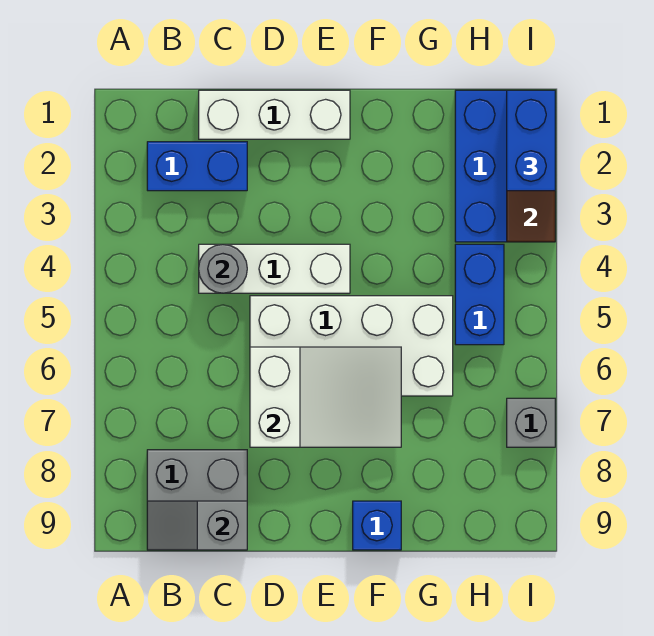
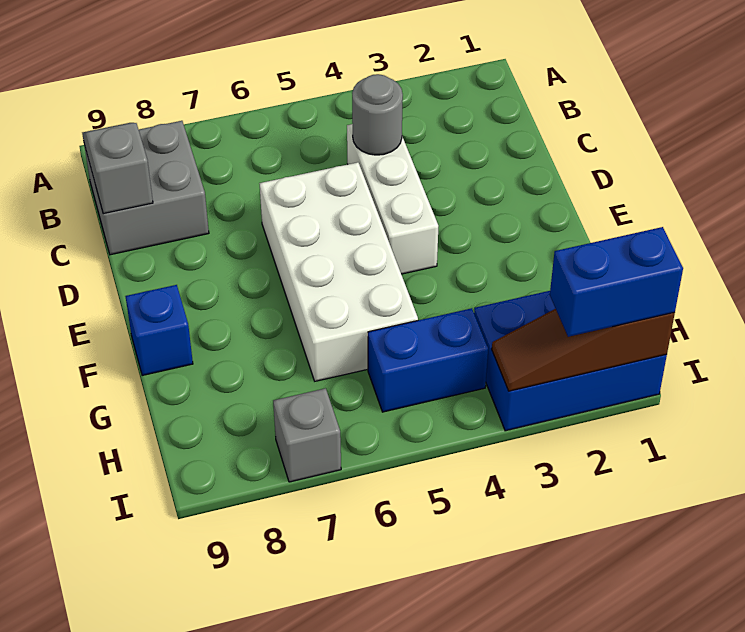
blue 1x2 brick [147,142,247,191] -> none
white 1x3 brick [199,90,350,139] -> none
white 2x3 slope [250,347,401,447] -> none

